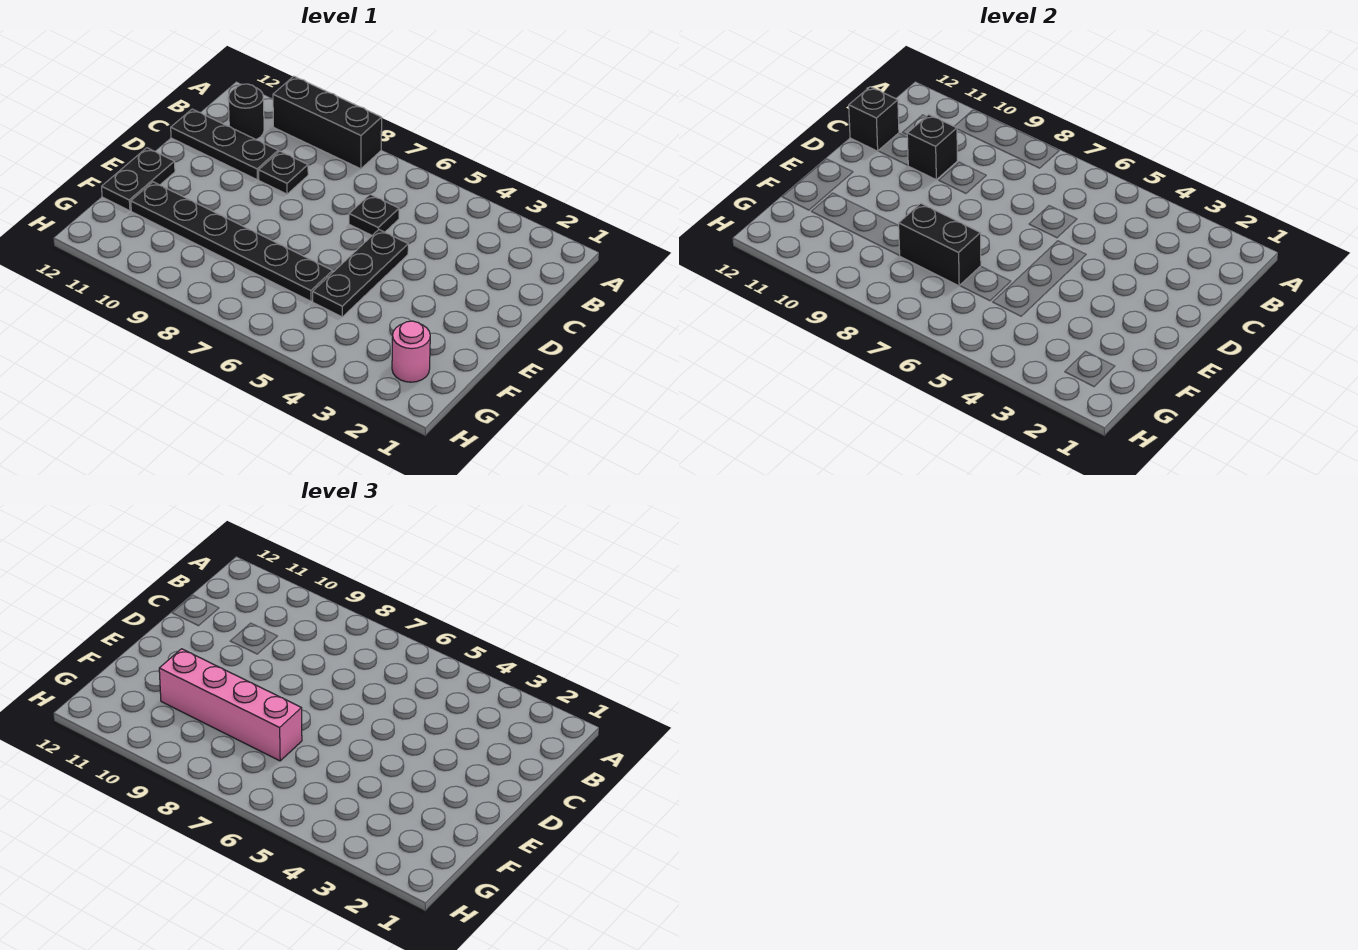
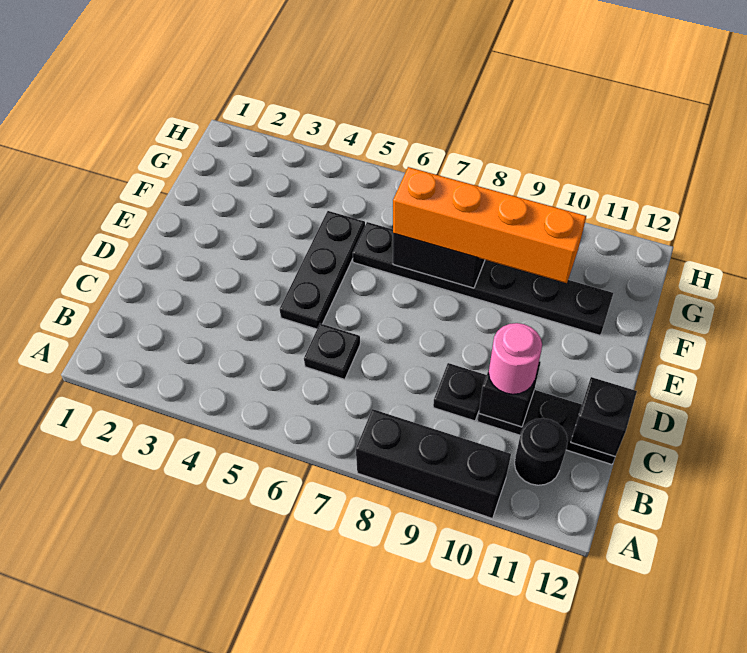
black 1x2 plate [102,148,175,211] -> none
pink 1x4 brick [159,649,302,761] -> orange 1x4 brick [393,167,586,283]
pink 1x1 round brick [392,321,430,382] -> pink 1x1 round brick moved to [489,323,542,394]

